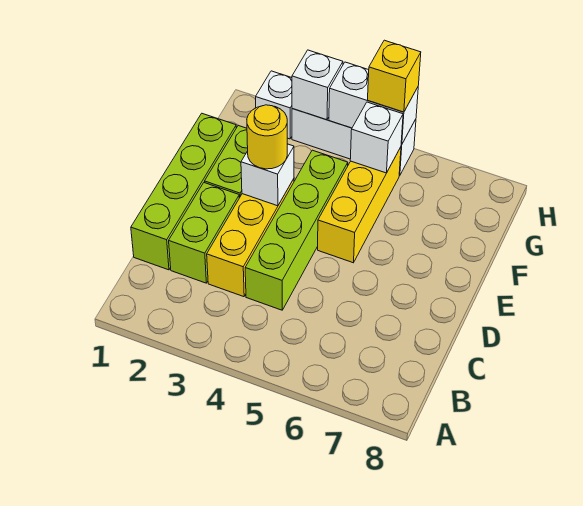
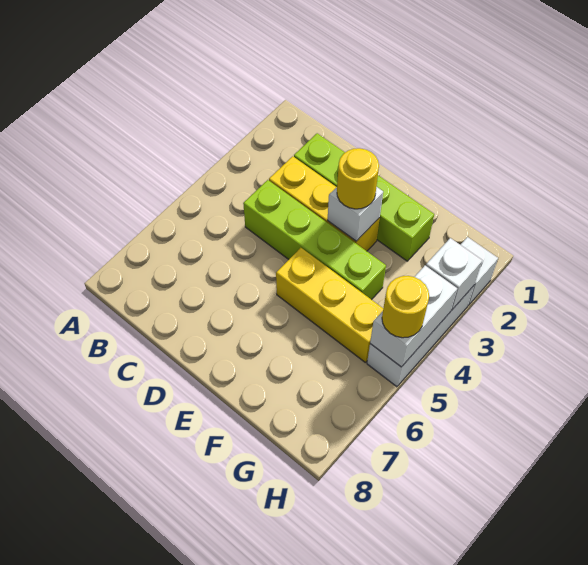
lime 1x4 brick [131,114,236,270] -> none
white 1x1 brick [350,102,403,173] -> none
yellow 1x1 brick [368,40,421,112] -> yellow 1x1 round brick [382,276,429,338]

